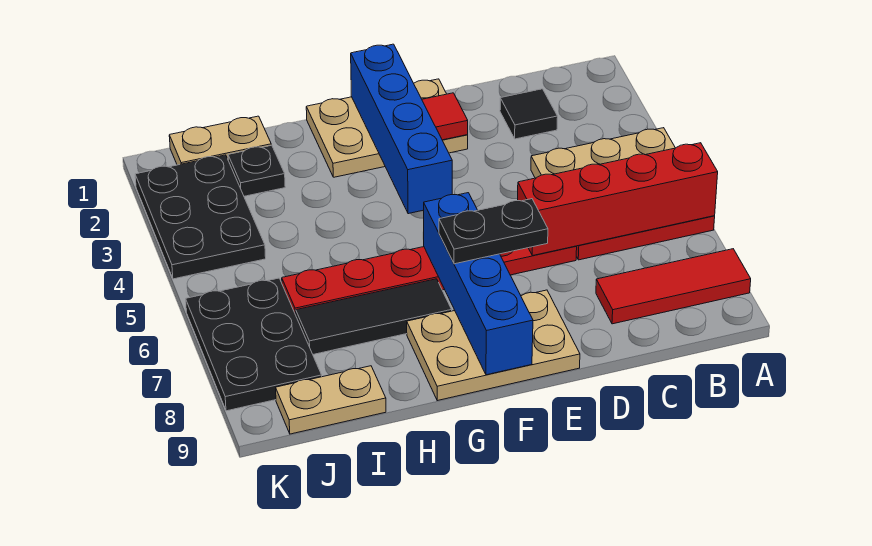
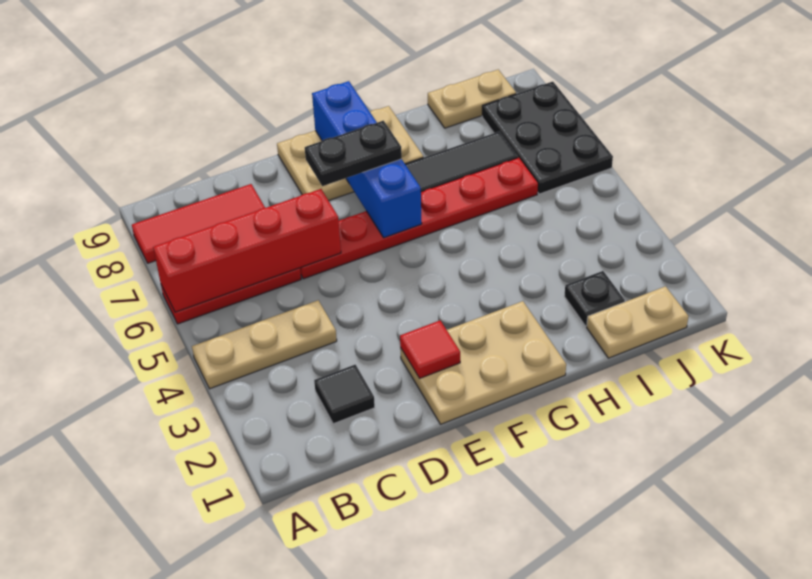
blue 1x4 brick [351,44,452,214] -> none
black 2x3 plate [135,155,266,279] -> none

